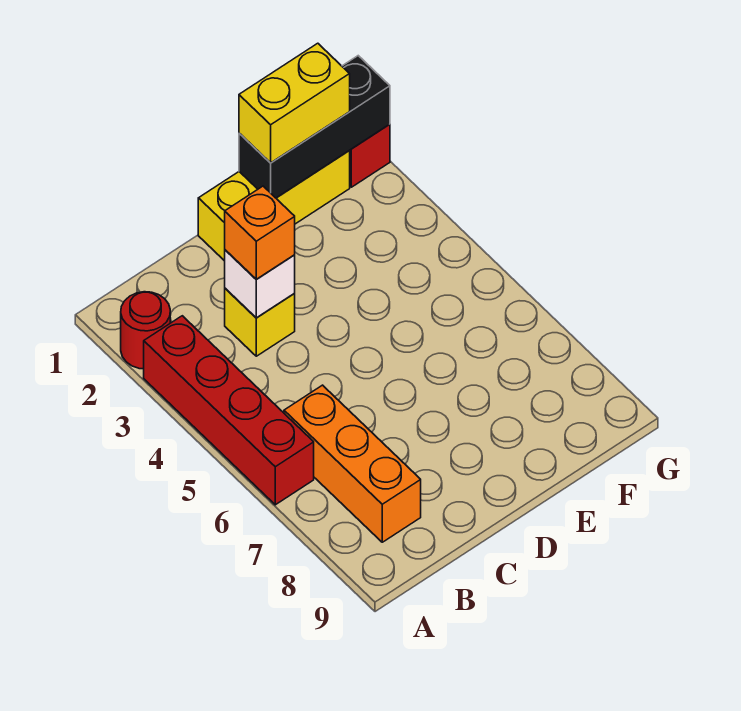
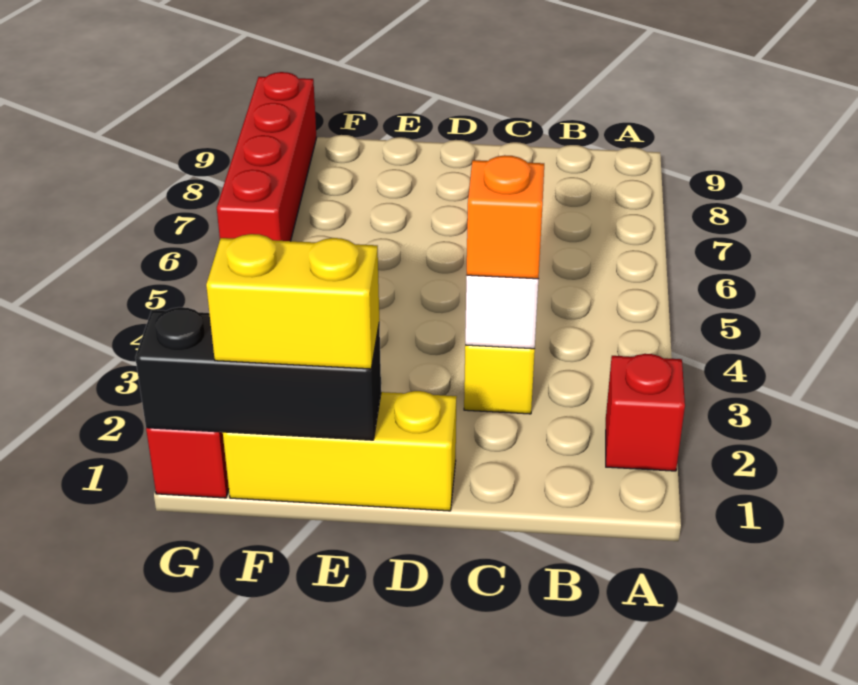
red 1x1 round brick [121,292,170,369] -> red 1x1 brick [606,354,685,471]
red 1x4 brick [144,316,314,505] -> red 1x4 brick moved to [217,72,317,241]
orange 1x3 brick [284,385,421,542] -> none

